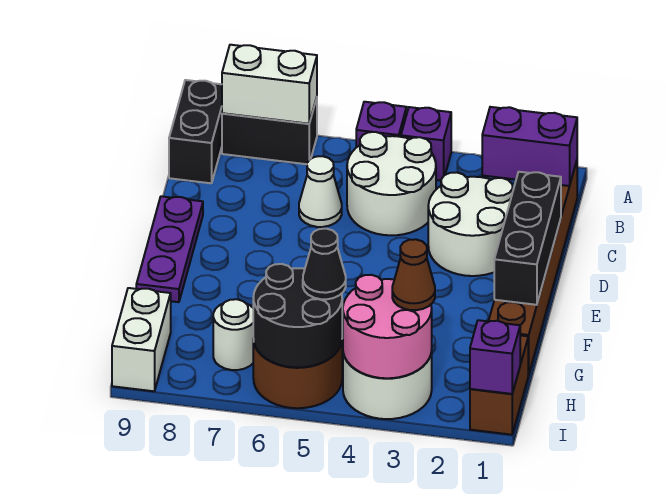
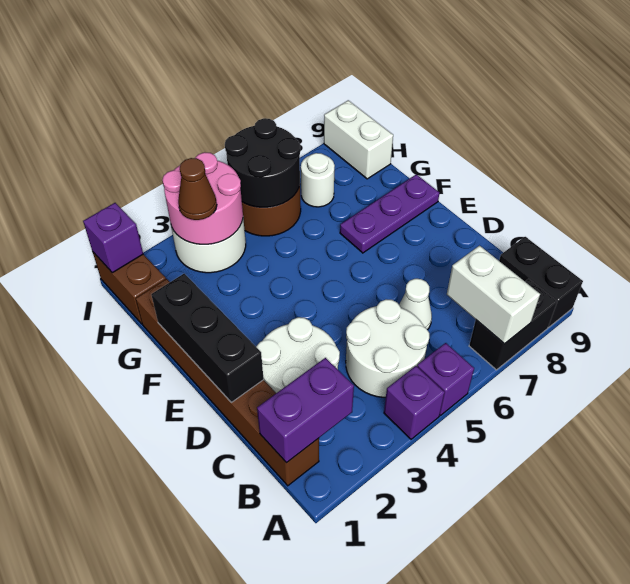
white 1x2 brick [222,45,317,124] -> white 1x2 brick turned to [447,246,540,344]
purple 1x3 plate [136,196,203,302] -> purple 1x3 plate turned to [340,174,439,253]
black 1x1 cone [303,229,346,299] -> none

